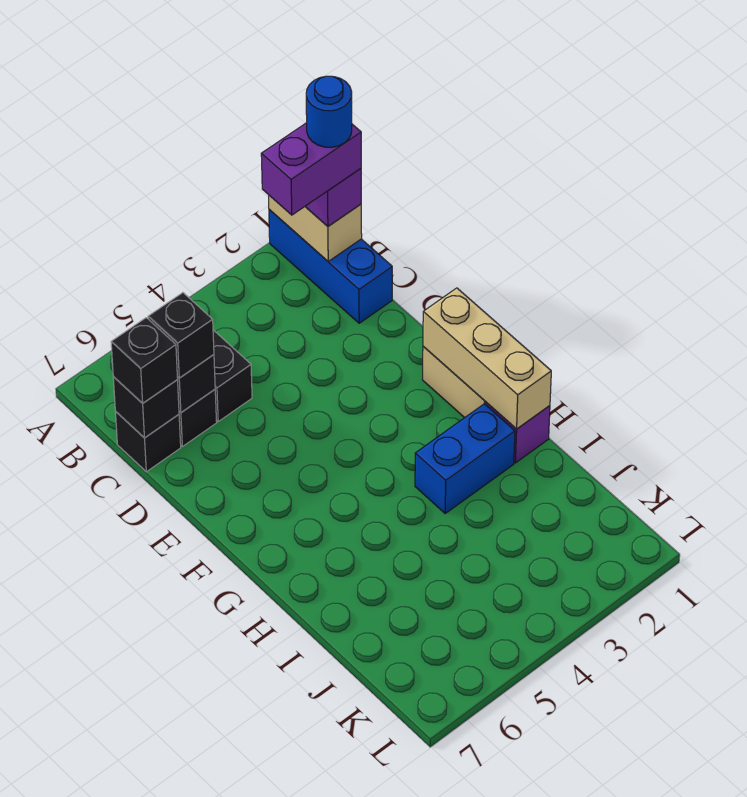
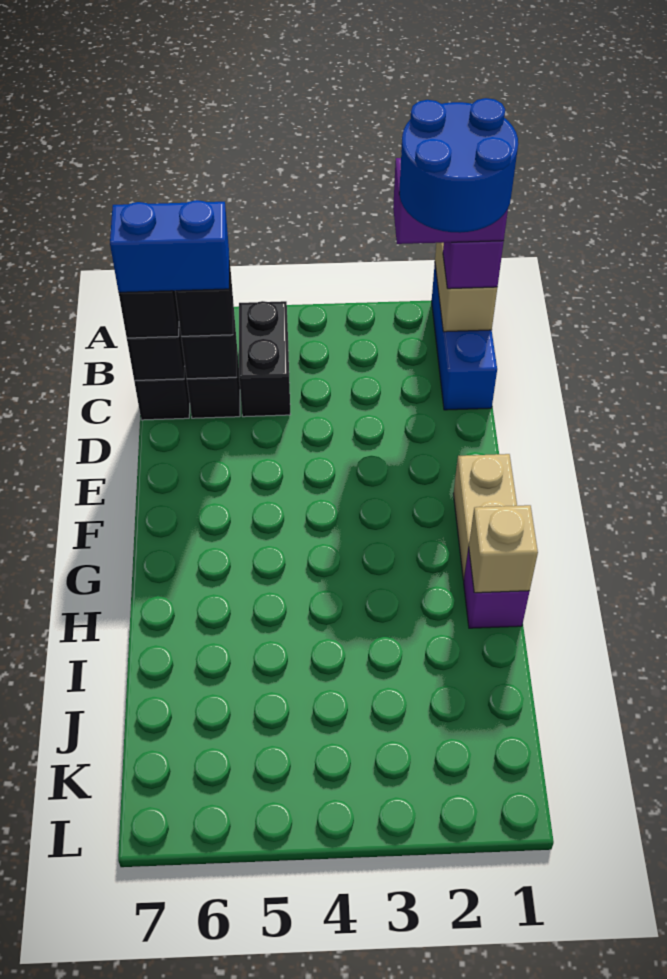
blue 1x1 round brick [306,76,352,147] -> blue 2x2 round brick [399,98,518,233]
tan 1x3 brick [423,288,551,429] -> tan 1x1 brick [469,505,538,593]
blue 1x2 brick [415,404,515,513] -> blue 1x2 brick moved to [110,200,229,292]

